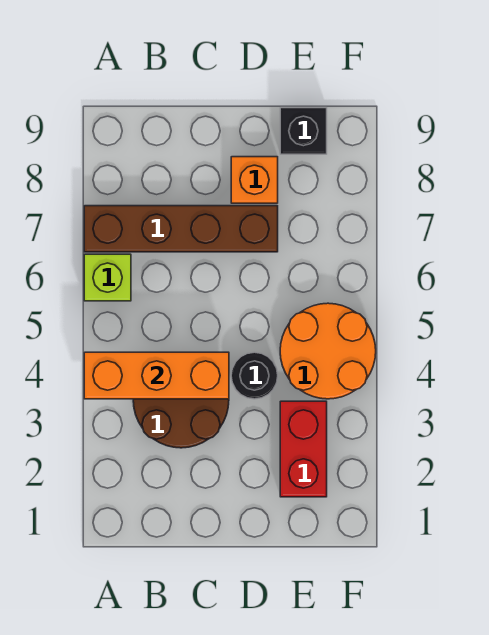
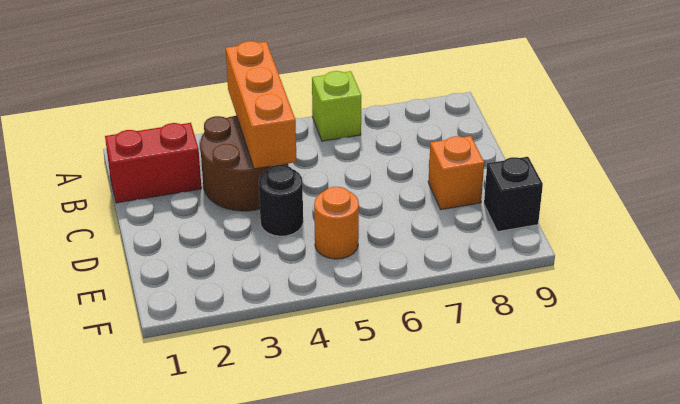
brown 1x4 brick [84,206,278,252] -> none
red 1x2 brick [280,401,327,497] -> red 1x2 brick moved to [105,123,202,203]
orange 2x2 round brick [280,303,376,399] -> orange 1x1 round brick [314,187,359,259]

